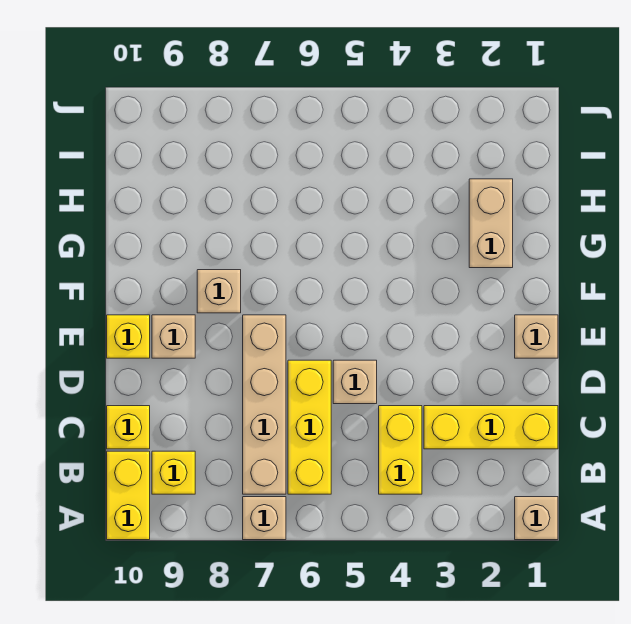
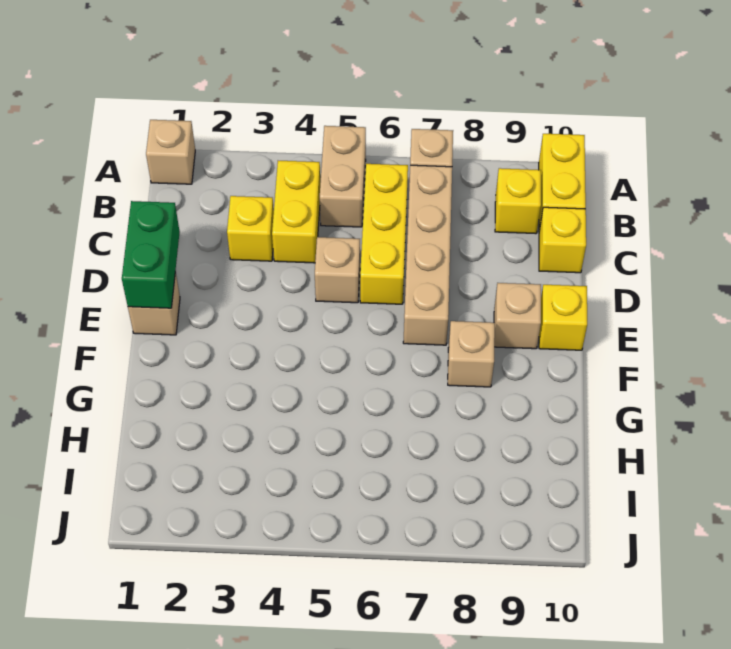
yellow 1x3 brick [424,406,558,449] -> yellow 1x1 brick [227,196,274,261]
none -> green 1x2 brick [122,201,180,308]
tan 1x2 brick [469,179,513,268] -> tan 1x2 brick moved to [320,126,366,227]

